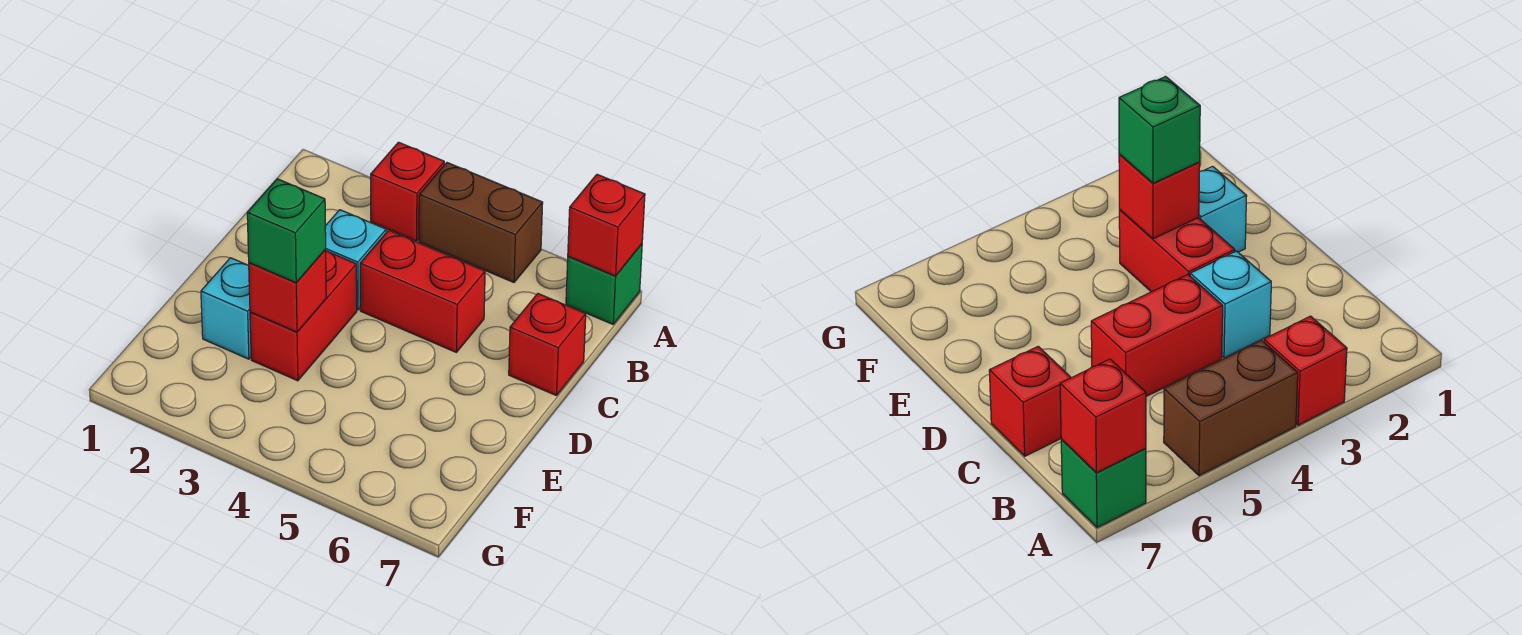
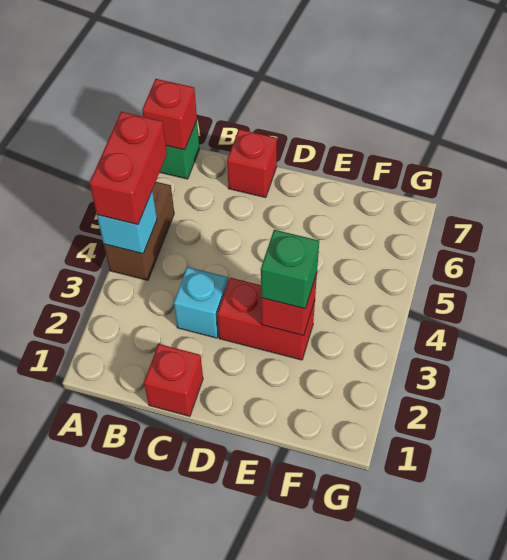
red 1x1 brick [371,142,444,241] -> red 1x1 brick moved to [144,344,203,416]
red 1x2 brick [360,230,485,352] -> red 1x2 brick moved to [89,112,167,225]
cyan 1x1 brick [201,258,251,359] -> cyan 1x1 brick moved to [97,190,157,254]

